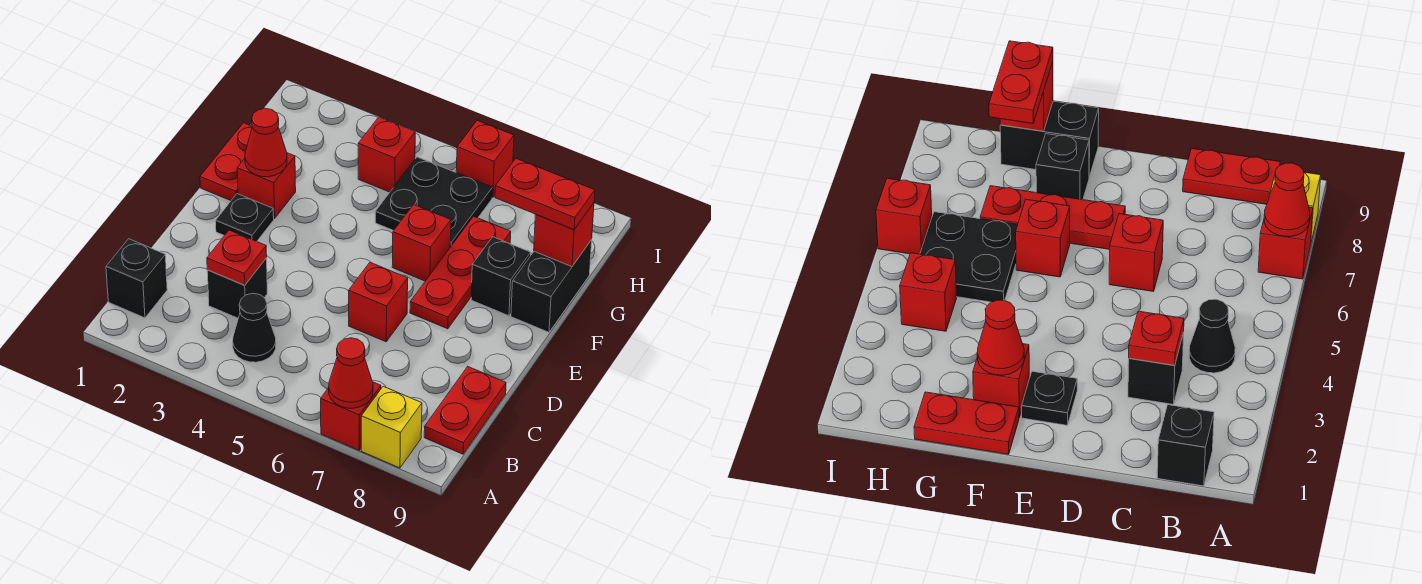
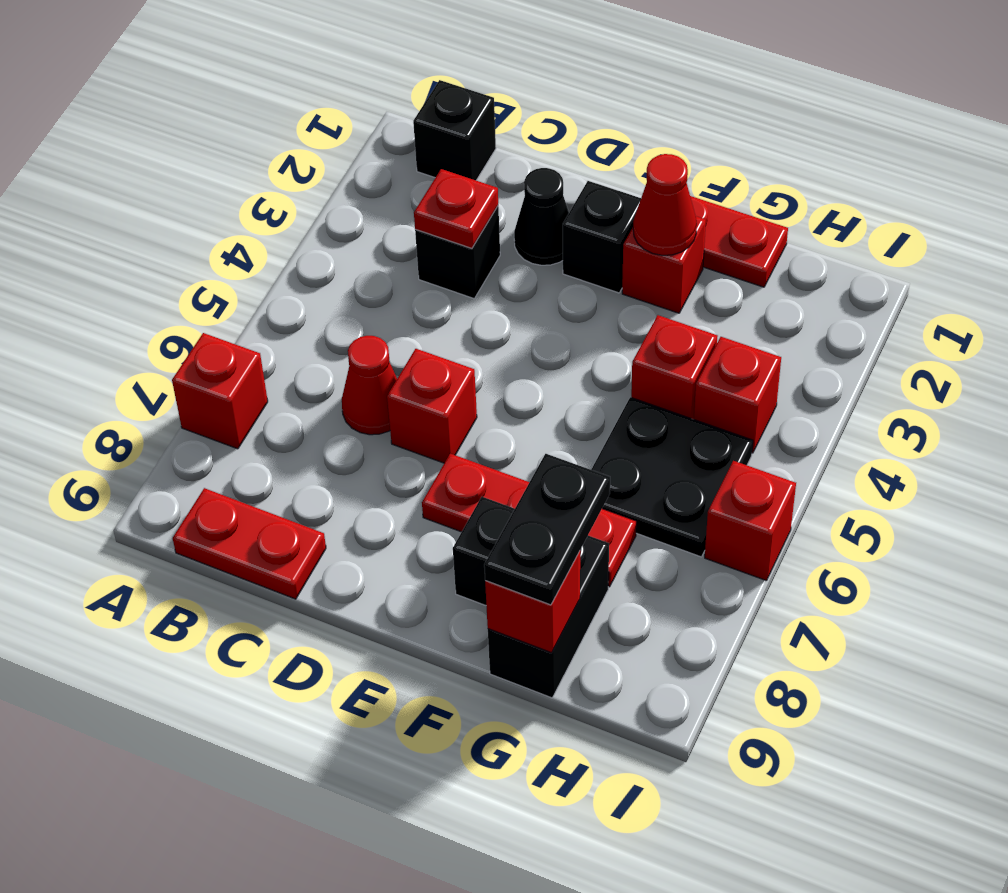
red 1x1 cone [329,338,373,408] -> red 1x1 cone moved to [342,336,397,435]
yellow 1x1 brick [361,386,422,468] -> none
black 1x1 cone [233,293,276,362] -> black 1x1 cone moved to [514,168,569,265]
black 1x1 plate [216,194,274,241] -> black 1x1 brick [563,181,641,293]
red 1x1 brick [392,204,451,281] -> red 1x1 brick moved to [631,315,718,419]
black 1x2 brick [511,240,592,332] -> black 1x2 brick turned to [488,536,609,698]
red 1x2 plate [495,158,595,229] -> black 1x2 plate [484,454,610,605]

